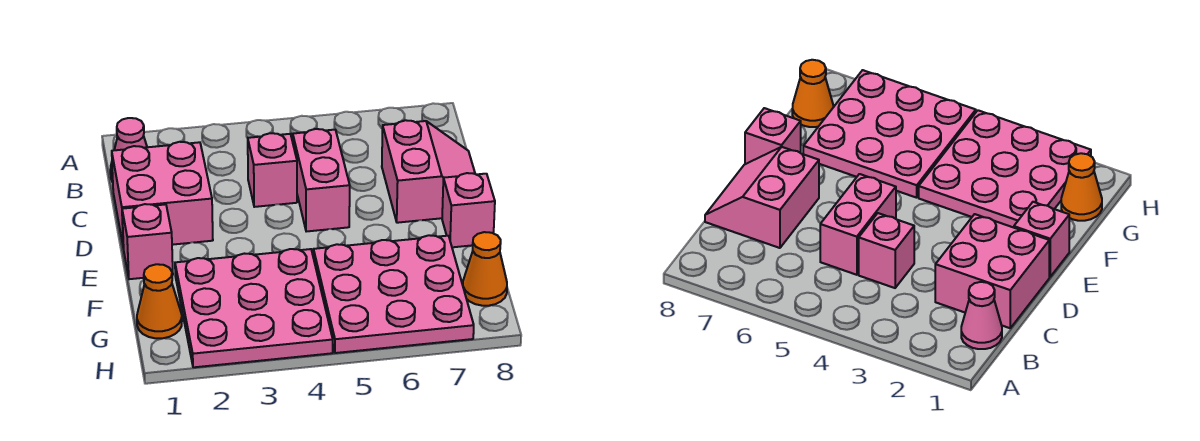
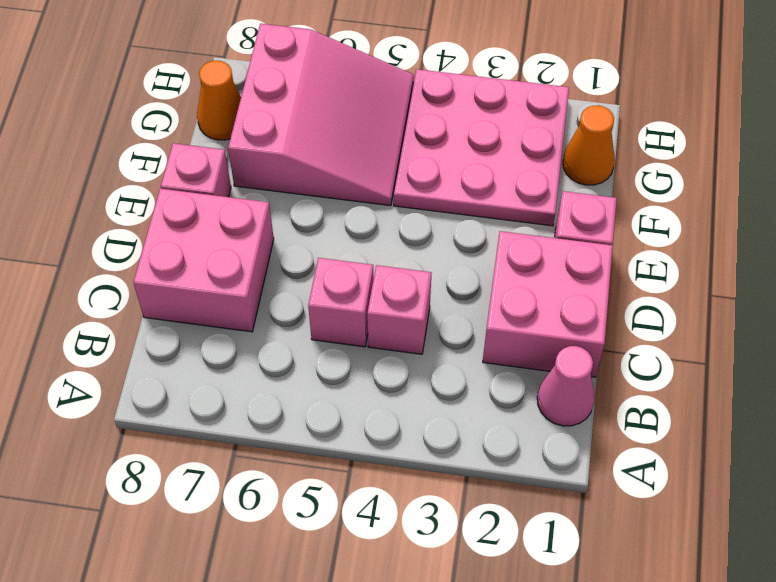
pink 1x2 brick [293,129,350,232] -> pink 1x1 brick [308,258,374,347]
pink 2x2 slope [382,120,475,223] -> pink 2x2 brick [133,189,274,332]
pink 3x3 plate [313,235,474,353] -> pink 3x3 slope [228,24,414,206]

